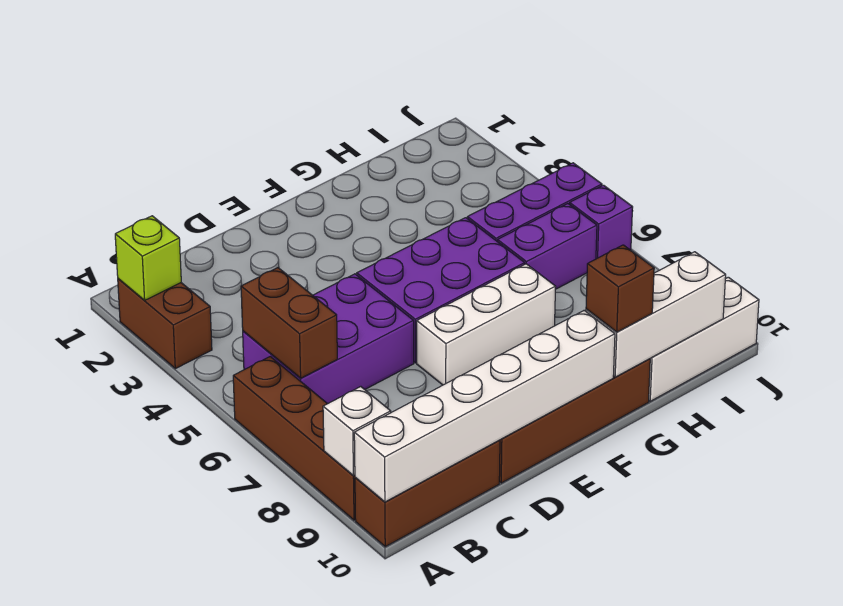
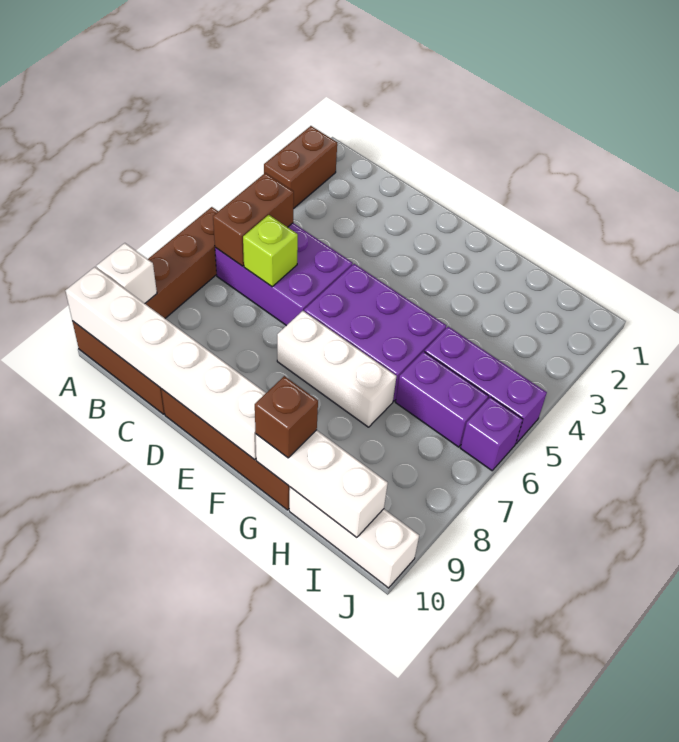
lime 1x1 brick [115,216,181,300] -> lime 1x1 brick moved to [243,215,298,287]

